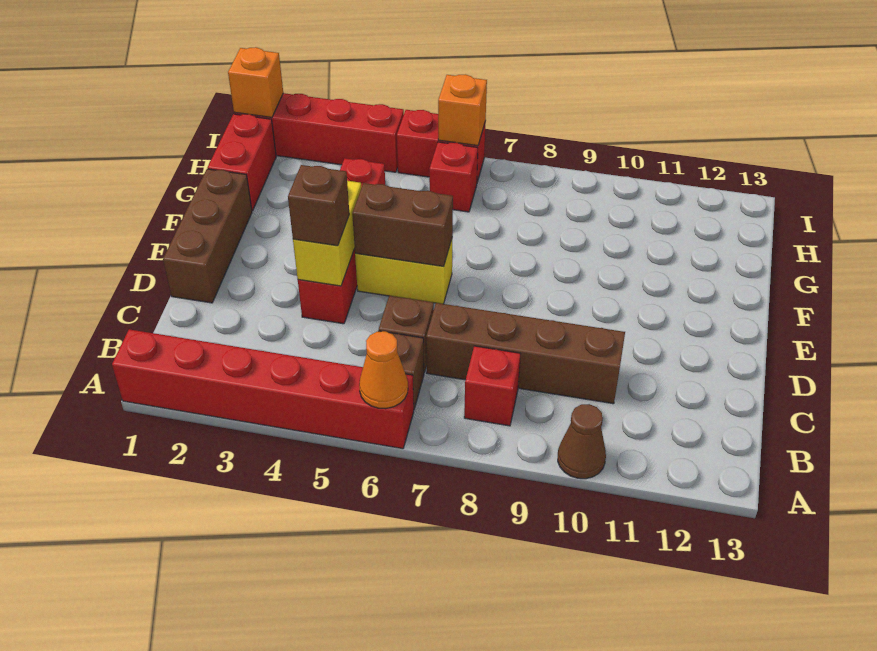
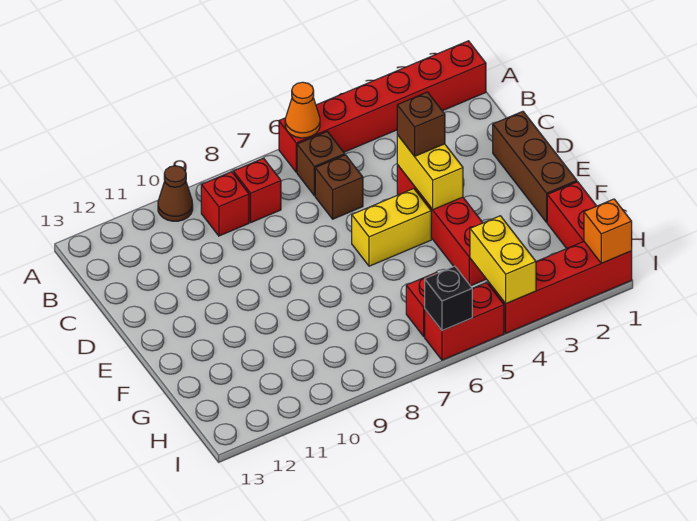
none -> red 1x1 brick [201,172,249,236]
brown 1x4 brick [426,303,625,404] -> none
brown 1x2 brick [352,183,453,266] -> none
none -> yellow 1x2 brick [470,216,536,304]
orange 1x1 brick [438,74,487,146] -> black 1x1 brick [425,266,472,331]

